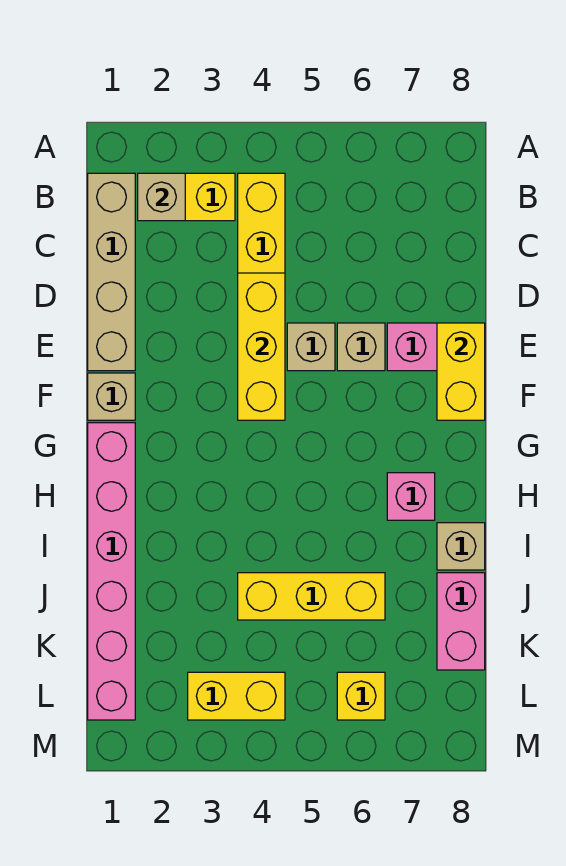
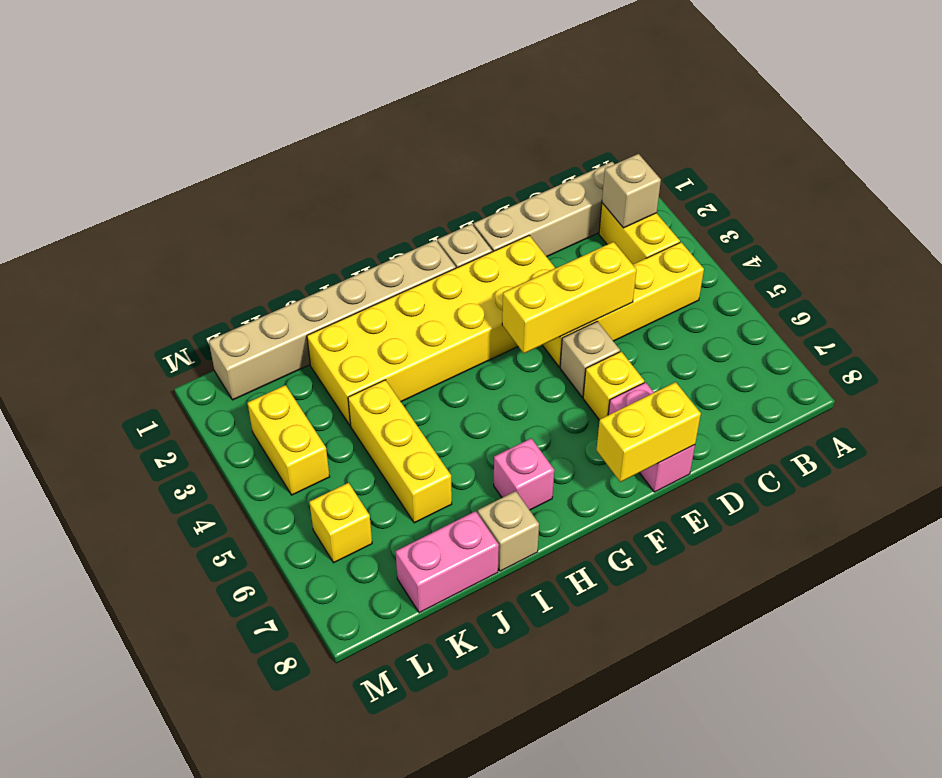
none -> yellow 2x6 brick [307,235,555,426]
tan 1x1 brick [337,323,385,371] -> yellow 1x1 brick [583,352,644,420]
pink 1x6 brick [88,423,135,720] -> tan 1x6 brick [209,240,456,400]

